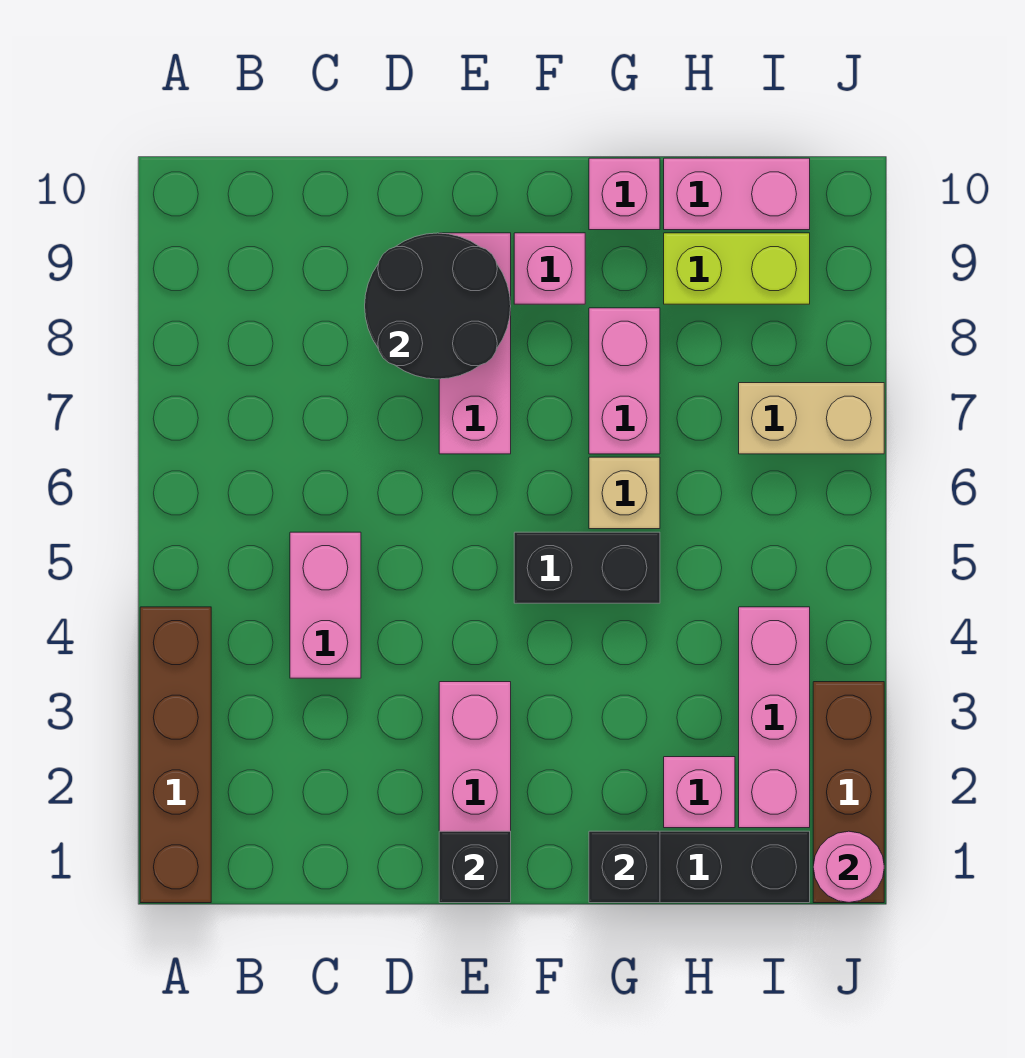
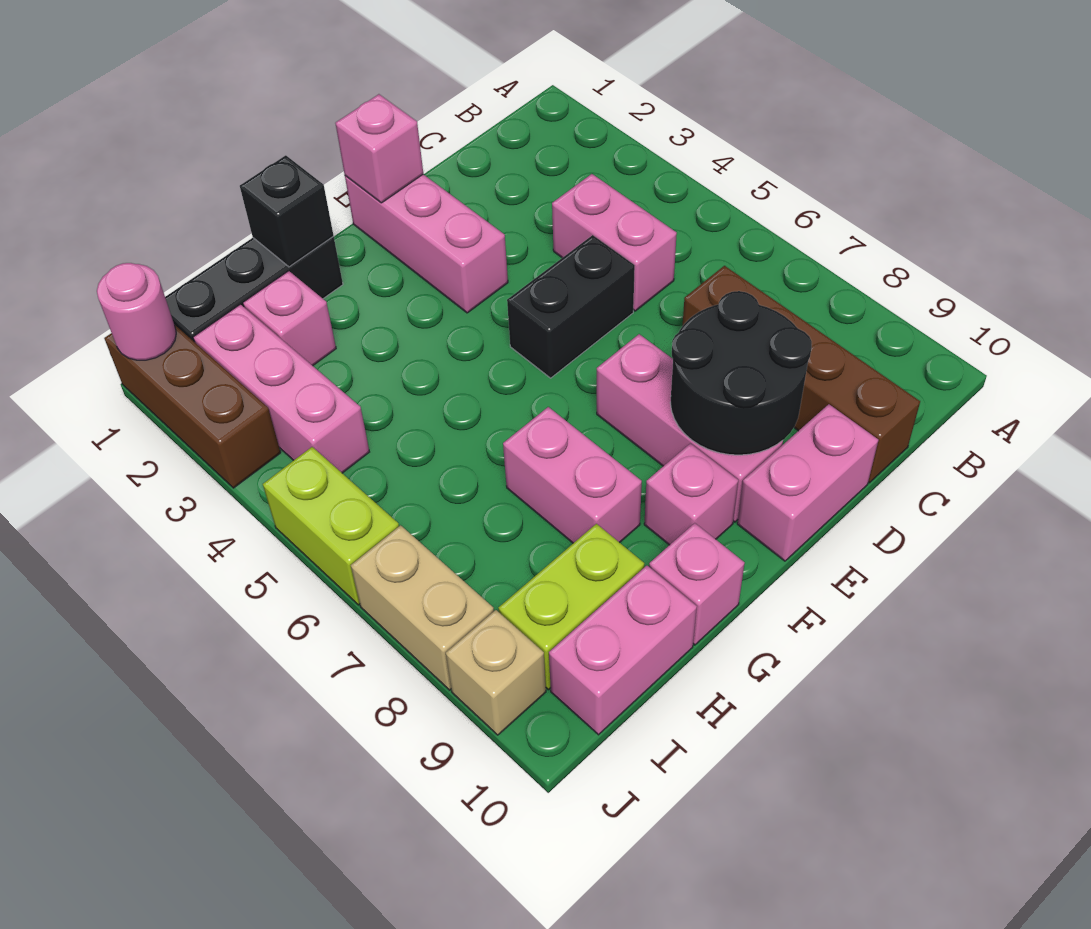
brown 1x4 brick [140,607,211,903] -> brown 1x4 brick moved to [683,266,920,483]
none -> pink 1x2 brick [737,404,878,561]
black 1x1 brick [439,831,511,903] -> pink 1x1 brick [335,94,423,203]
black 1x2 brick [514,532,660,603] -> black 1x2 brick moved to [507,235,635,378]
tan 1x1 brick [589,457,660,529] -> tan 1x1 brick moved to [446,610,546,735]
tan 1x2 brick [739,383,884,454] -> tan 1x2 brick turned to [351,525,494,690]
none -> lime 1x2 brick [263,447,399,605]

